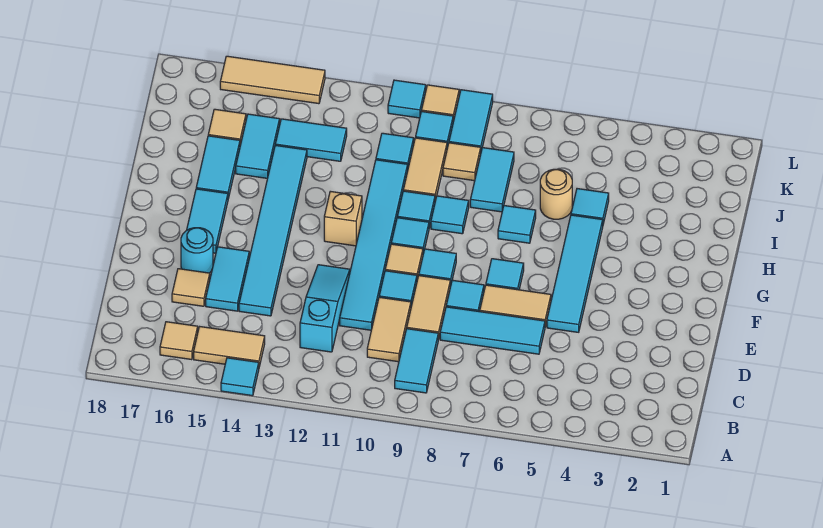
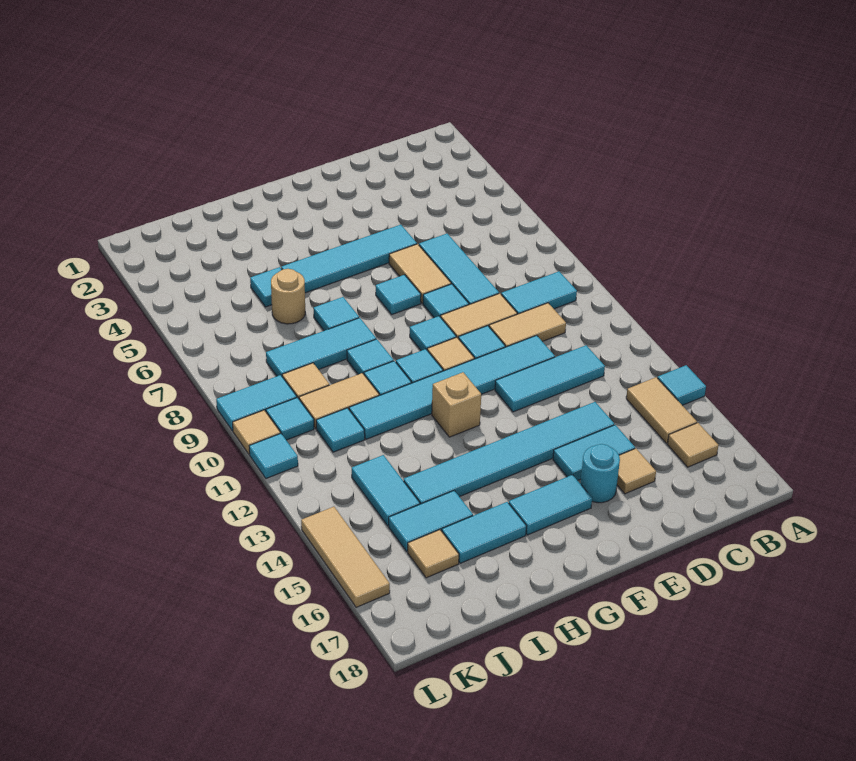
cyan 1x3 slope [300,265,350,352] -> cyan 1x3 tile [495,345,605,412]
cyan 1x2 tile [470,148,514,212] -> cyan 1x3 tile [266,318,376,376]

